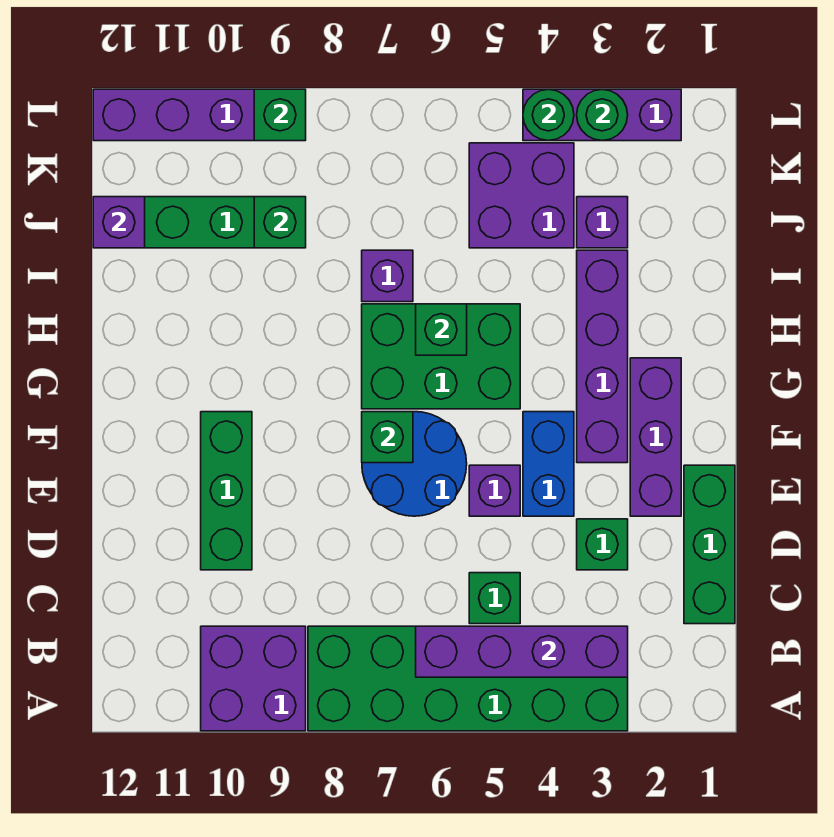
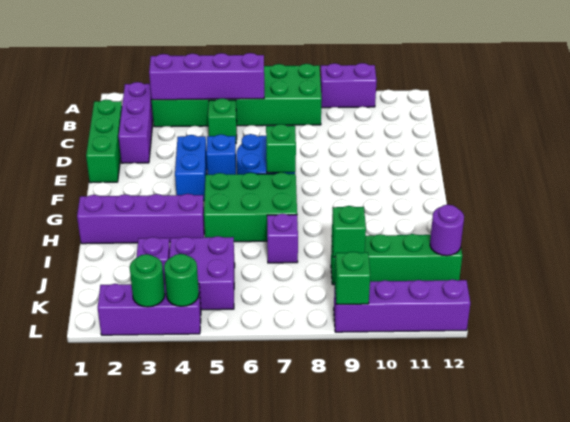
purple 2x2 brick [201,626,306,731] -> purple 1x2 brick [320,63,377,108]
green 1x1 brick [577,519,628,570] -> none
green 1x3 brick [201,412,252,570] -> none
purple 1x3 brick [630,358,681,516] -> purple 1x3 brick moved to [118,82,153,163]
purple 1x1 brick [469,465,520,516] -> blue 1x1 brick [206,134,236,175]
purple 1x4 brick [577,250,628,463] -> purple 1x4 brick turned to [77,194,204,244]
green 1x1 brick [416,304,467,355] -> none
purple 1x1 brick [93,197,145,248] -> purple 1x1 round brick [430,205,464,256]

